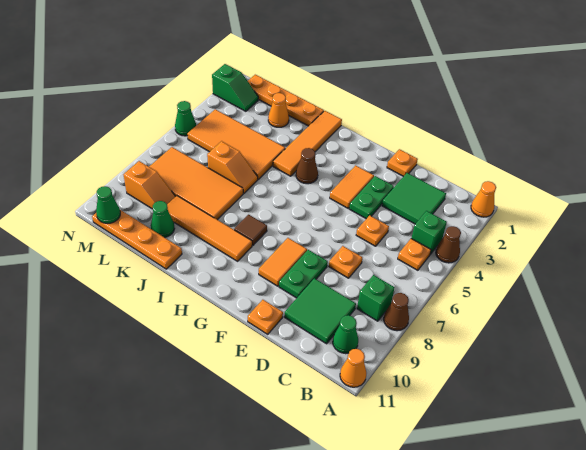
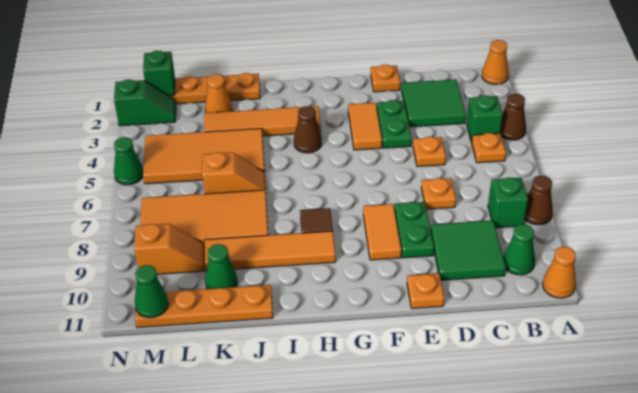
orange 1x4 tile [273,111,342,176] -> orange 1x4 tile turned to [204,106,321,136]
none -> green 1x1 brick [143,51,175,96]

